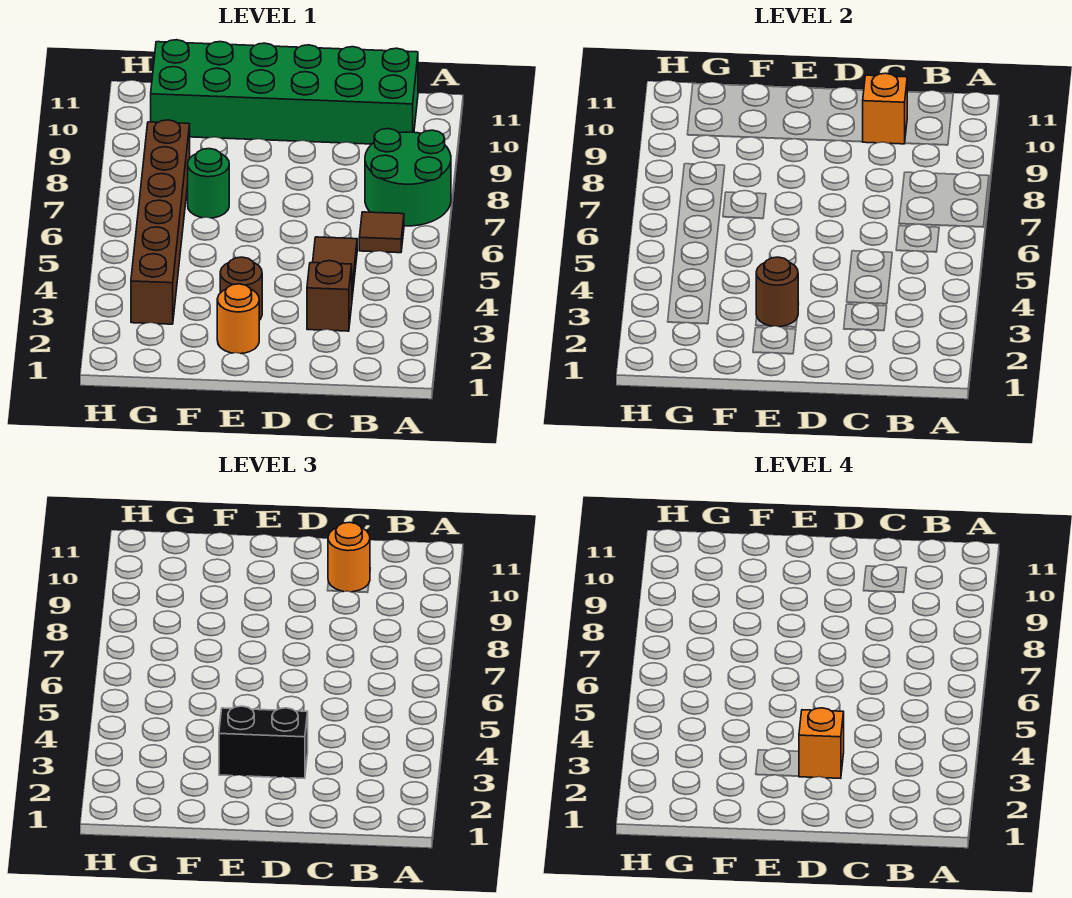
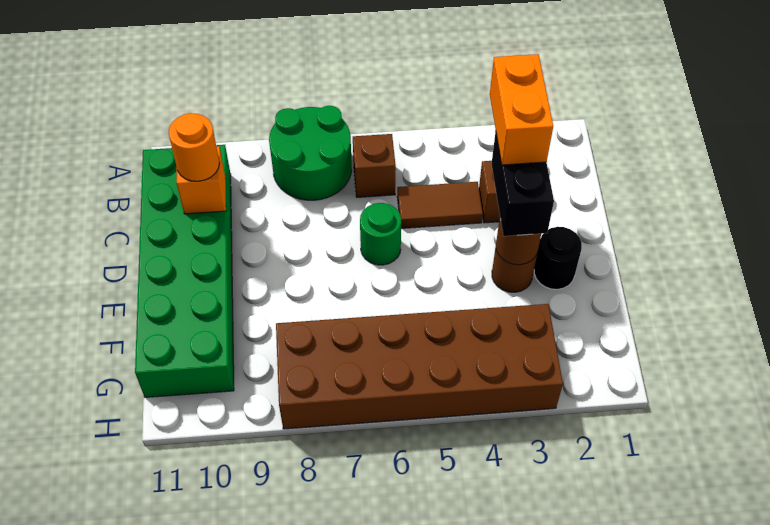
brown 1x1 tile [359,212,404,253] -> brown 1x1 brick [353,134,396,197]
orange 1x1 brick [799,708,844,778] -> orange 1x2 brick [490,54,553,165]
orange 1x1 round brick [217,284,259,354] -> black 1x1 round brick [534,227,582,289]
green 1x1 round brick [188,149,229,218] -> green 1x1 round brick moved to [360,203,401,265]
brown 1x6 brick [131,120,190,324] -> brown 2x6 brick [276,304,563,429]

